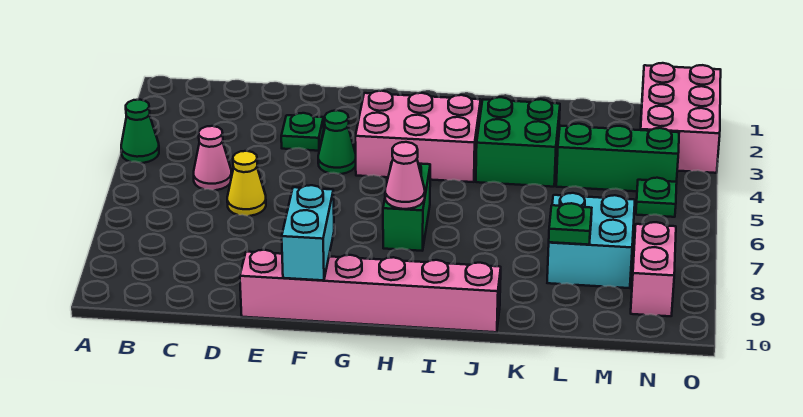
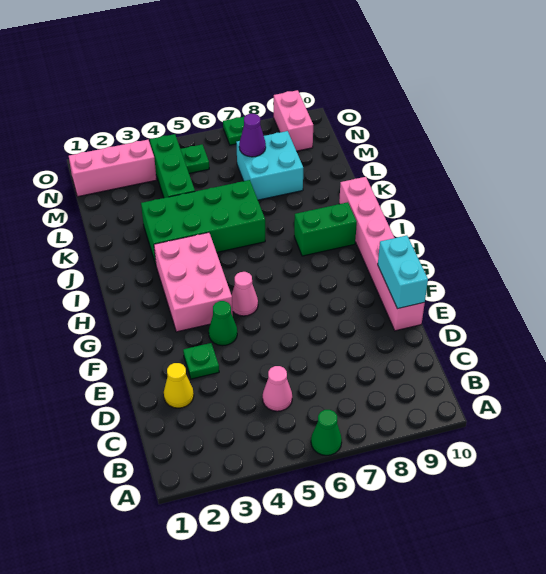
green 1x1 cone [121,100,159,163] -> green 1x1 cone moved to [311,410,342,455]
yellow 1x1 cone [227,151,266,216] -> yellow 1x1 cone moved to [164,363,194,408]
cyan 1x2 brick [282,185,334,280] -> cyan 1x2 brick turned to [378,235,428,309]
green 1x2 brick [383,162,430,251] -> green 1x2 brick moved to [294,202,357,256]
pink 1x1 cone [385,142,425,209] -> pink 1x1 cone moved to [232,272,258,316]
green 2x2 brick [476,97,560,187] -> green 2x4 brick [141,180,265,264]
green 1x1 plate [549,203,592,245] -> green 1x1 plate moved to [223,117,244,145]
none -> purple 1x1 cone [239,114,266,157]
pink 2x3 brick [640,63,721,173] -> pink 1x3 brick [69,140,157,197]
pink 1x2 brick [631,222,676,316] -> pink 1x2 brick turned to [274,90,313,151]

